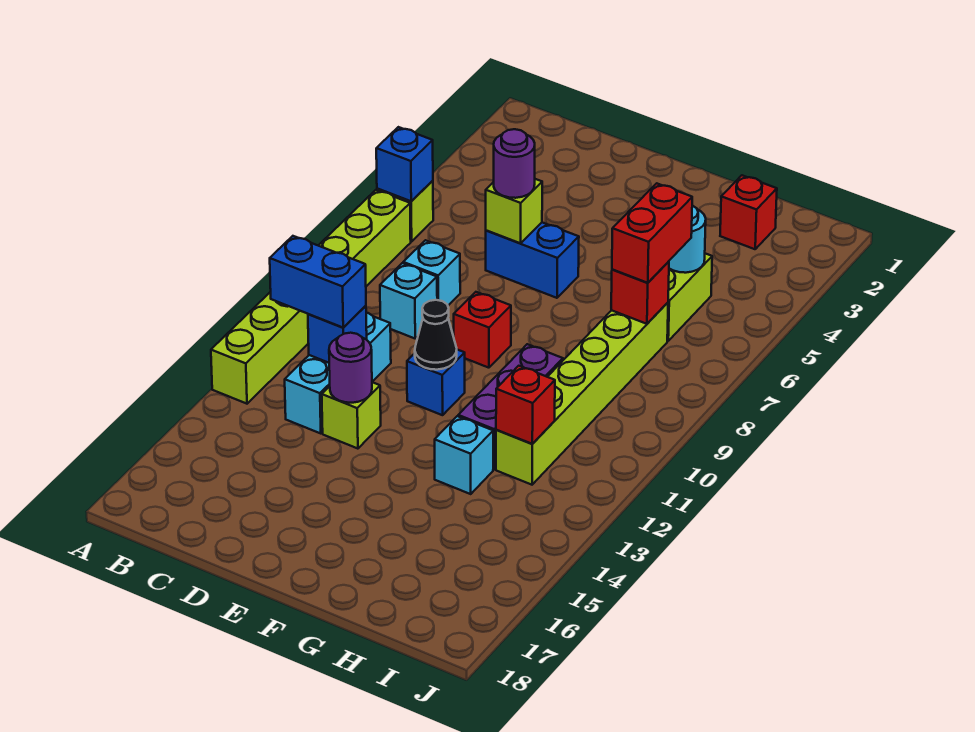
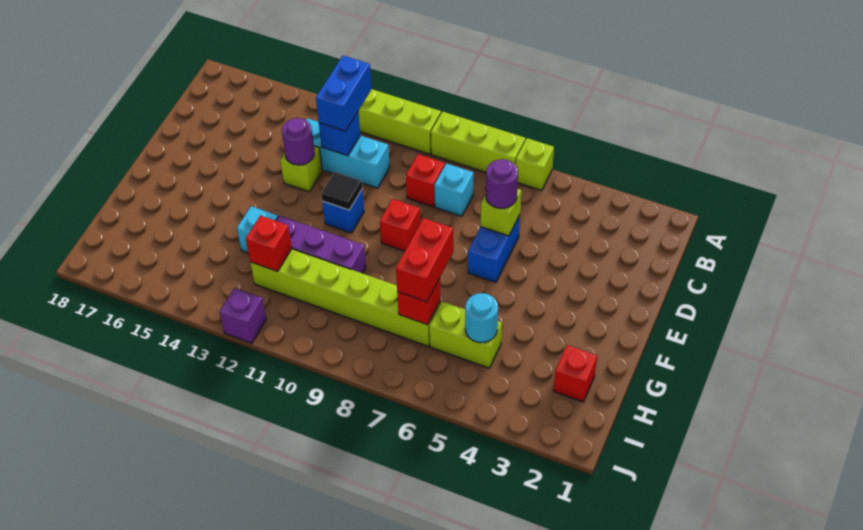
blue 1x1 brick [376,127,433,201] -> none
cyan 1x1 brick [380,263,437,338] -> red 1x1 brick [406,154,445,207]
black 1x1 cone [415,300,457,370] -> black 1x1 tile [321,172,362,210]
red 1x2 brick [612,183,692,283] -> red 1x2 brick turned to [396,218,453,302]
none -> purple 1x1 brick [219,288,266,343]

